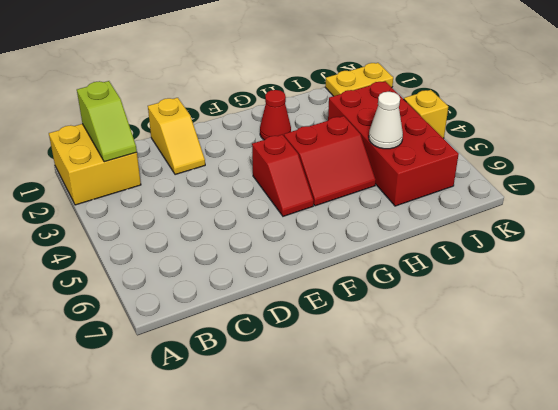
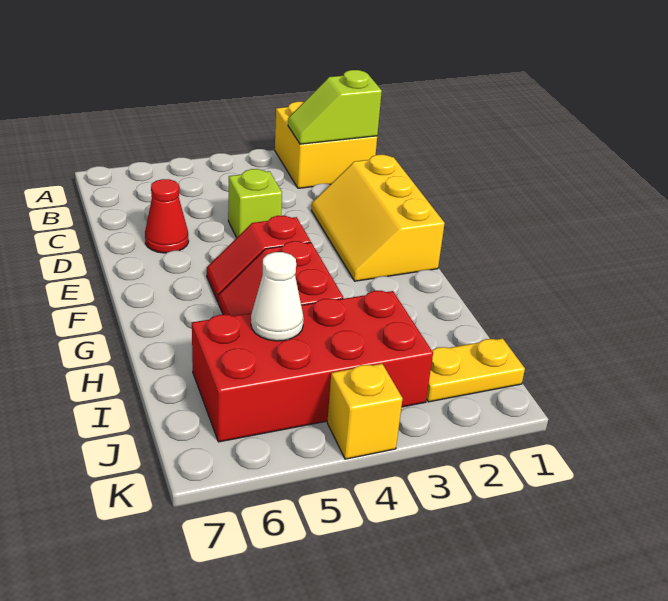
yellow 1x2 slope [148,98,205,175] -> yellow 2x3 slope [311,155,445,281]
none -> lime 1x1 brick [228,169,282,238]
red 1x1 cone [260,90,291,140] -> red 1x1 cone moved to [145,179,189,253]
yellow 1x2 plate [325,63,393,96] -> yellow 1x2 plate turned to [426,338,525,402]

